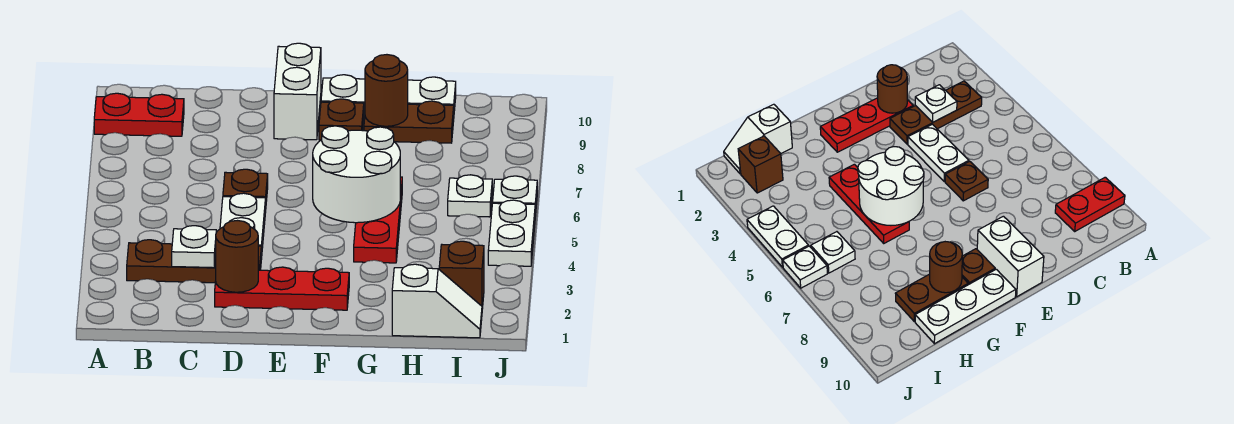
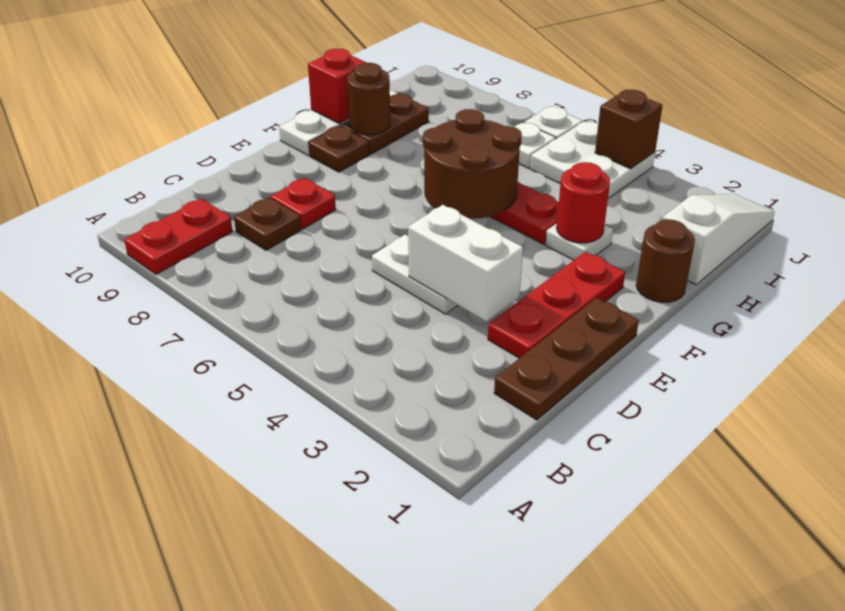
brown 1x3 plate [127,240,261,283] -> brown 1x3 plate moved to [494,298,639,420]
white 1x1 plate [172,226,216,268] -> white 1x1 plate moved to [546,223,613,260]
brown 1x1 round brick [216,221,258,292] -> brown 1x1 round brick moved to [636,220,695,302]
brown 1x1 plate [223,169,268,201] -> brown 1x1 plate moved to [234,197,301,250]
none -> red 1x1 plate [271,178,336,229]
white 1x2 brick [274,43,321,140] -> white 1x2 brick moved to [408,205,523,322]
white 2x2 round brick [313,126,400,223] -> brown 2x2 round brick [423,109,522,219]
none -> red 1x1 round brick [556,162,610,243]
none -> red 1x1 brick [308,49,367,124]
white 1x2 slope [392,264,482,338] -> white 1x3 slope [663,194,775,285]
brown 1x1 brick [439,241,484,309] -> brown 1x1 brick moved to [595,90,663,169]
white 1x2 plate [488,200,535,266] -> white 2x2 plate [530,121,655,198]

